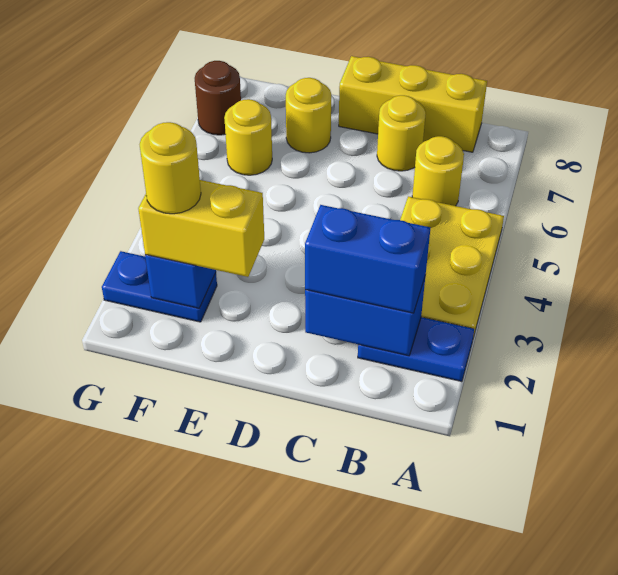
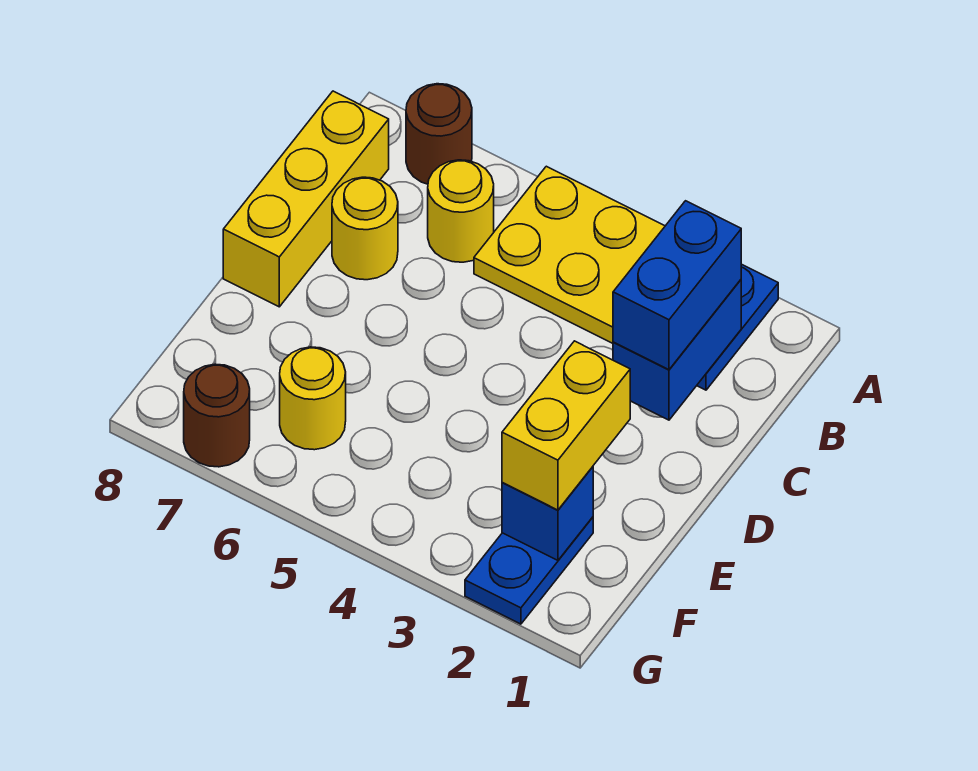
none -> brown 1x1 round brick [406,84,472,184]
yellow 1x1 round brick [286,78,331,153] -> none
yellow 1x1 round brick [140,122,201,214] -> none

